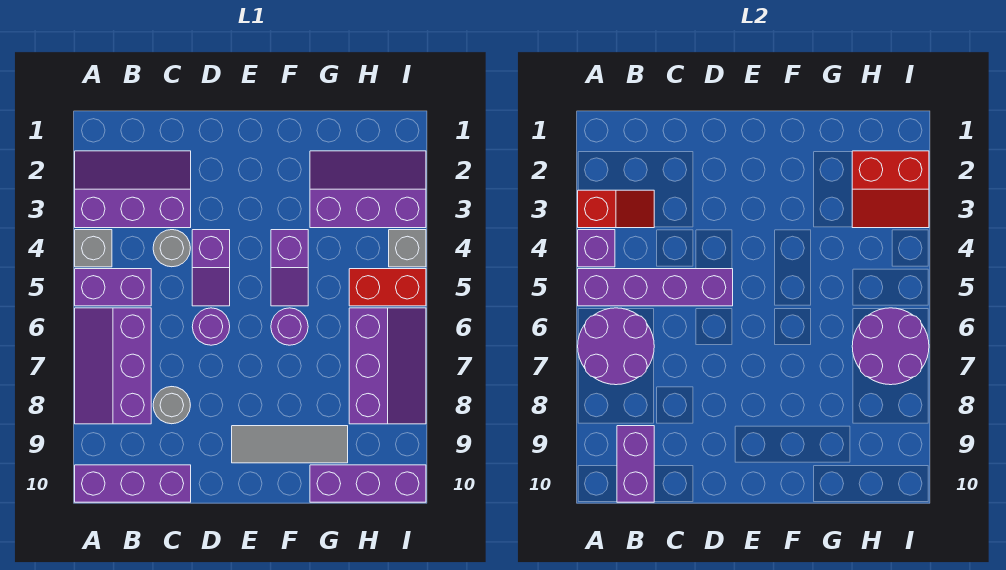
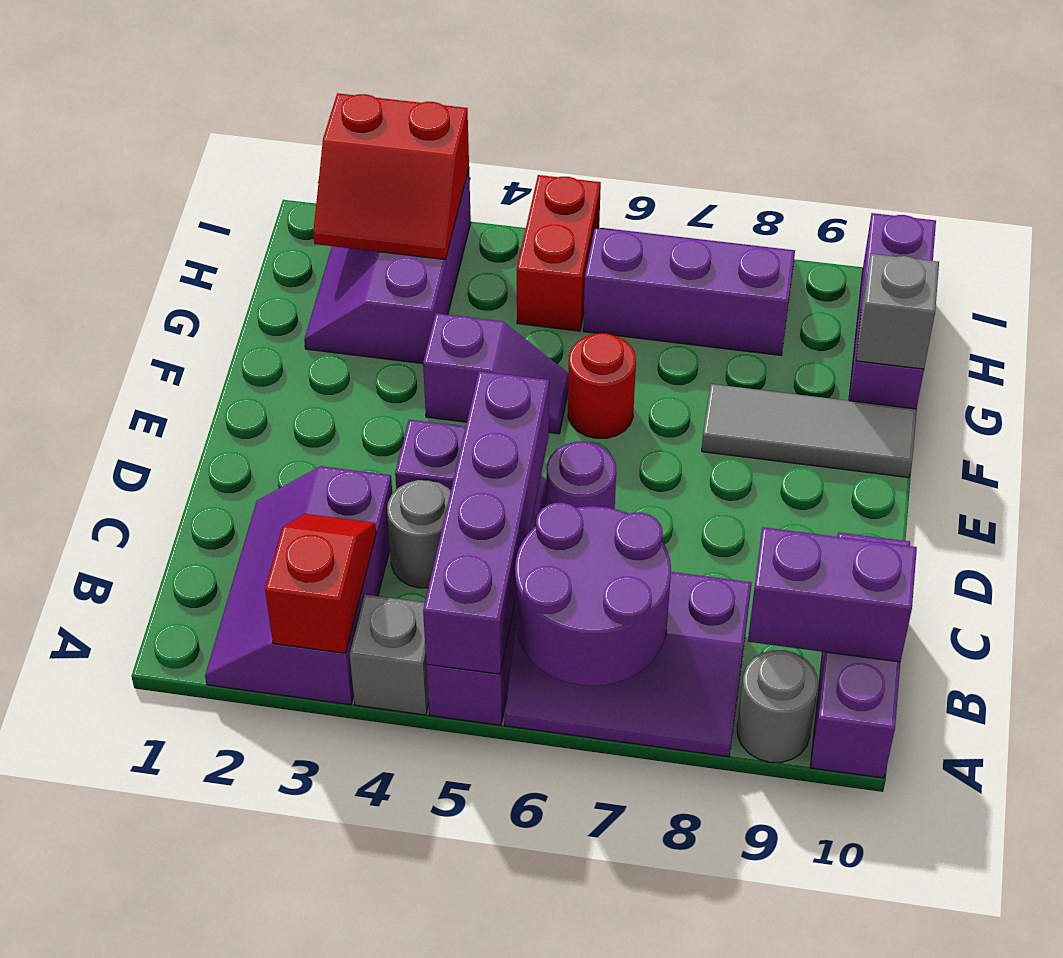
purple 1x1 brick [578,230,615,267] -> none
grey 1x1 round brick [153,387,190,424] -> grey 1x1 round brick moved to [737,650,818,762]
grey 1x3 tile [232,426,348,463] -> grey 1x3 tile turned to [702,384,917,478]
purple 1x1 round brick [271,308,308,345] -> red 1x1 round brick [568,333,636,438]
red 2x2 slope [852,151,929,228] -> red 2x2 slope turned to [313,93,469,260]
purple 2x2 round brick [852,308,929,385] -> none
grey 1x1 brick [389,230,426,267] -> grey 1x1 brick moved to [856,254,939,369]

